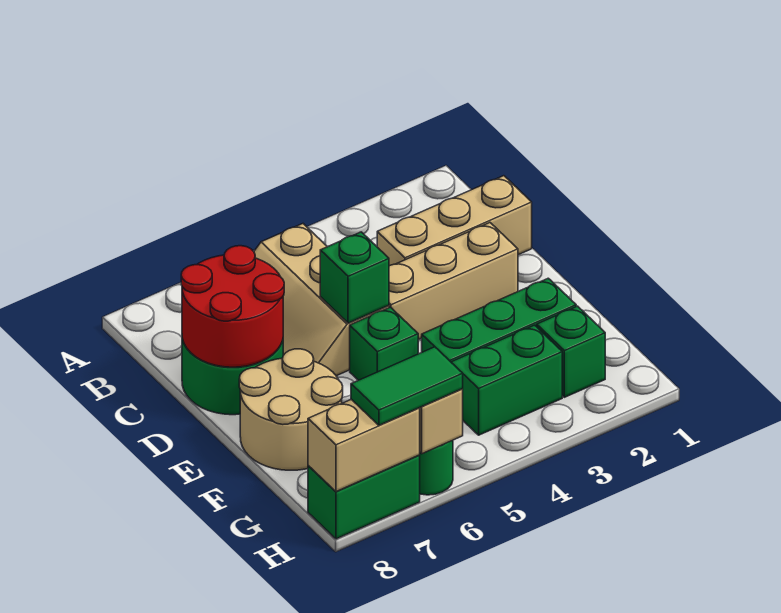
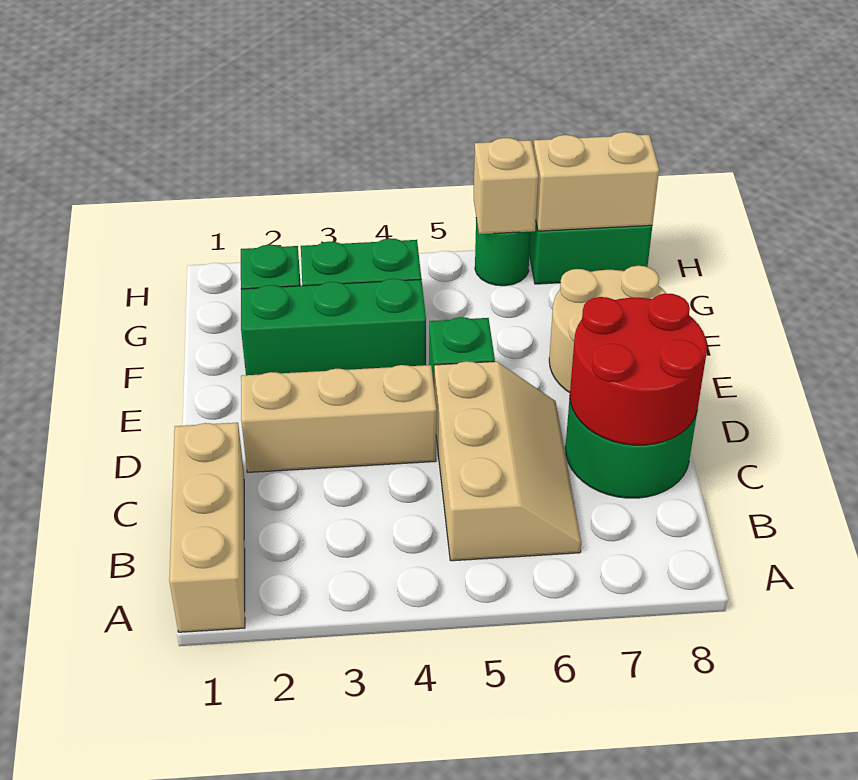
tan 1x3 brick [377,176,532,266] -> tan 1x3 brick turned to [169,423,245,632]
green 1x1 brick [320,232,389,323] -> none
green 1x2 tile [351,347,463,425] -> none

